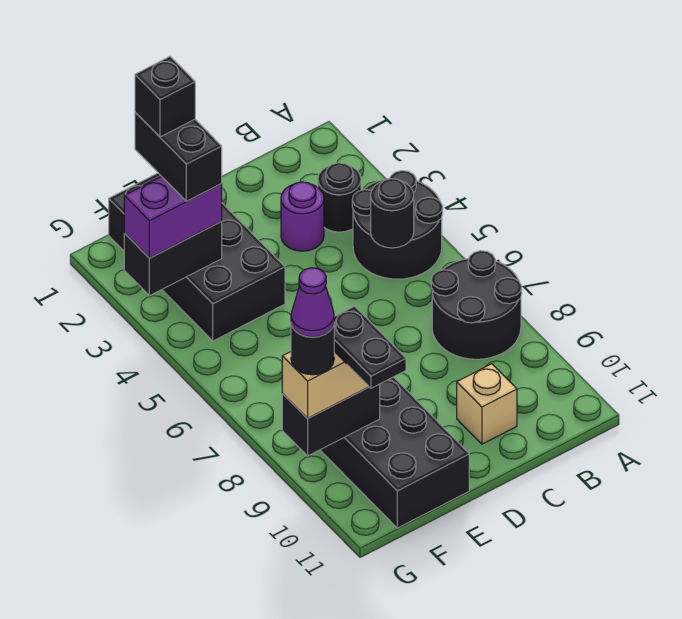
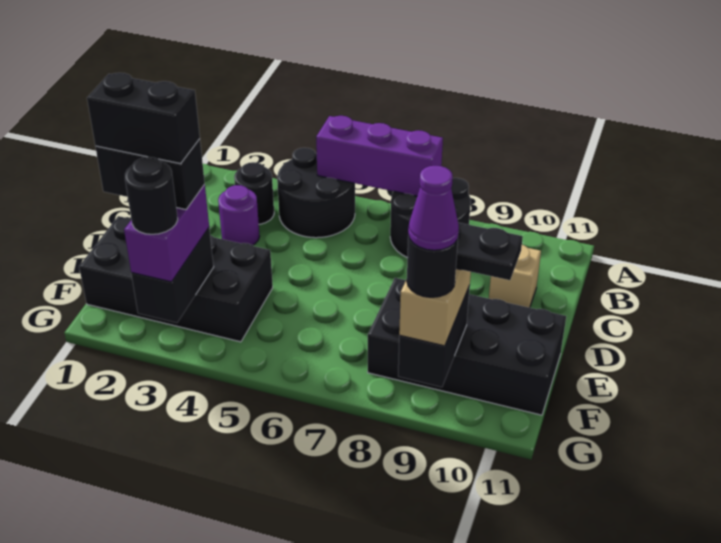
none -> purple 1x3 brick [316,116,443,196]
black 1x1 round brick [371,179,414,248] -> black 1x1 round brick moved to [125,157,178,234]
black 1x1 brick [135,57,195,137] -> black 1x2 brick [87,73,200,164]

